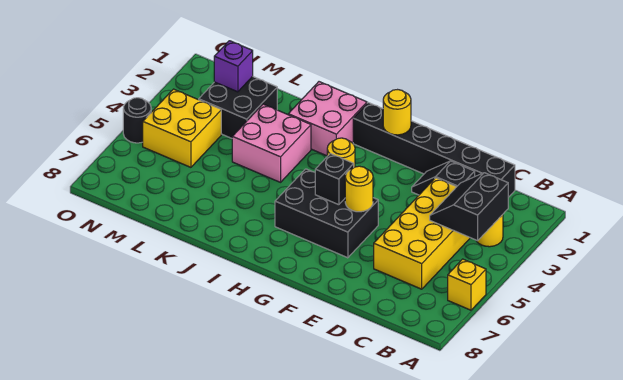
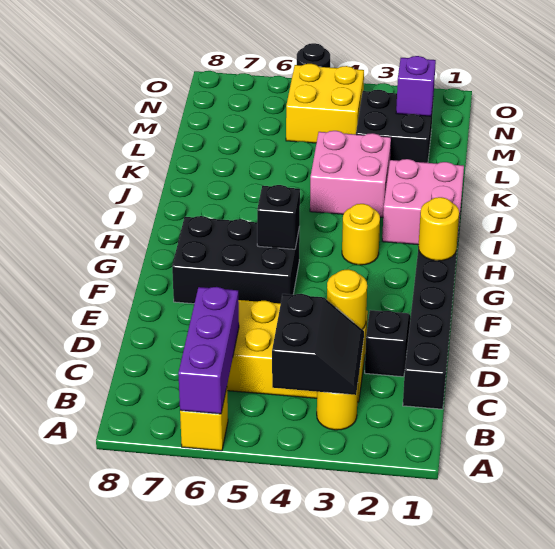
none -> purple 1x3 brick [178,287,239,414]
black 2x2 slope [430,173,508,241] -> black 2x2 slope turned to [272,294,364,395]
black 2x3 brick [275,169,378,258] -> black 2x3 brick turned to [172,216,300,304]
yellow 1x1 round brick [345,166,373,212] -> yellow 1x1 round brick moved to [327,269,367,329]

